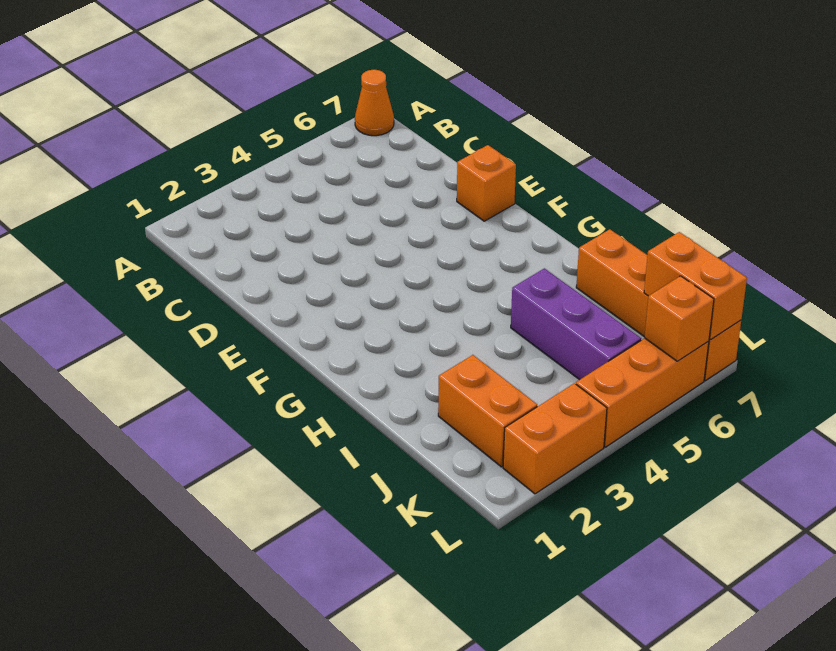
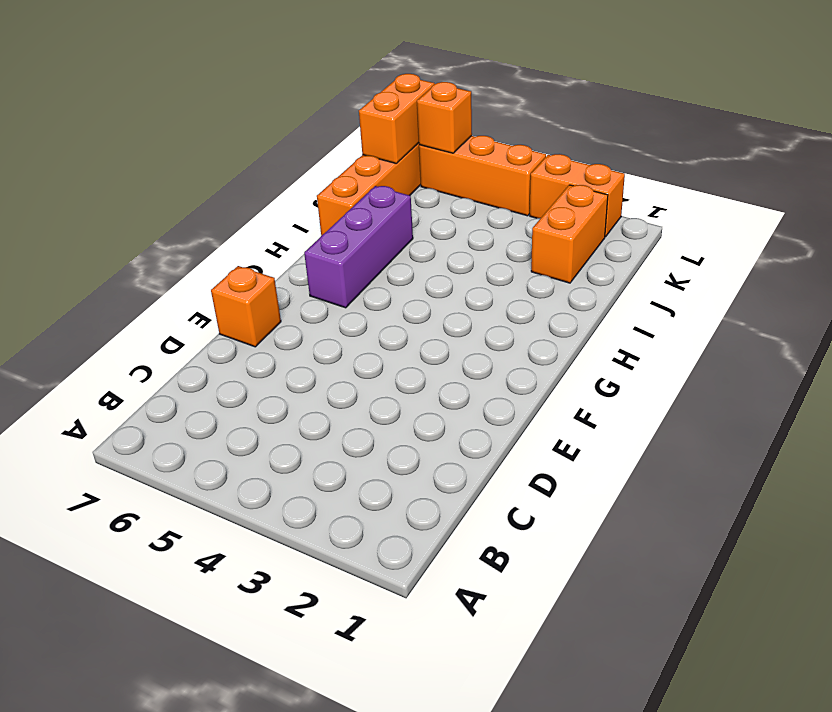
orange 1x1 cone [355,70,394,136] -> none
purple 1x3 brick [511,268,641,380] -> purple 1x3 brick moved to [304,186,413,308]

